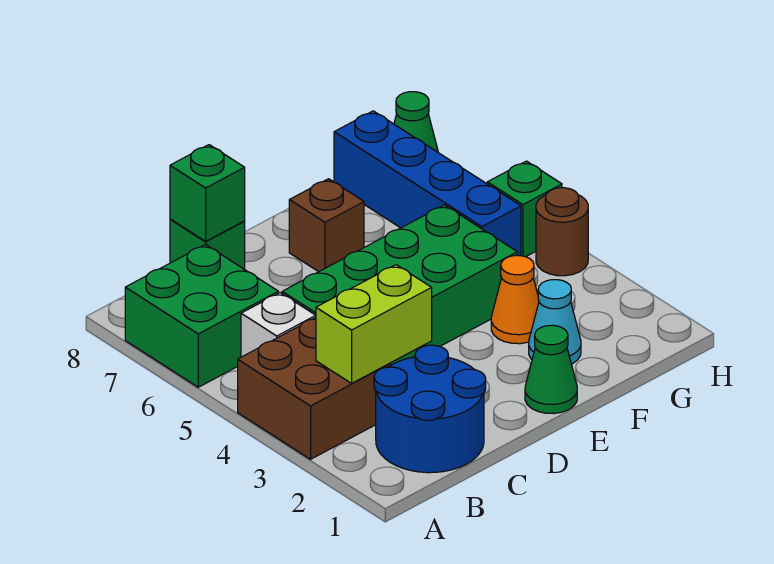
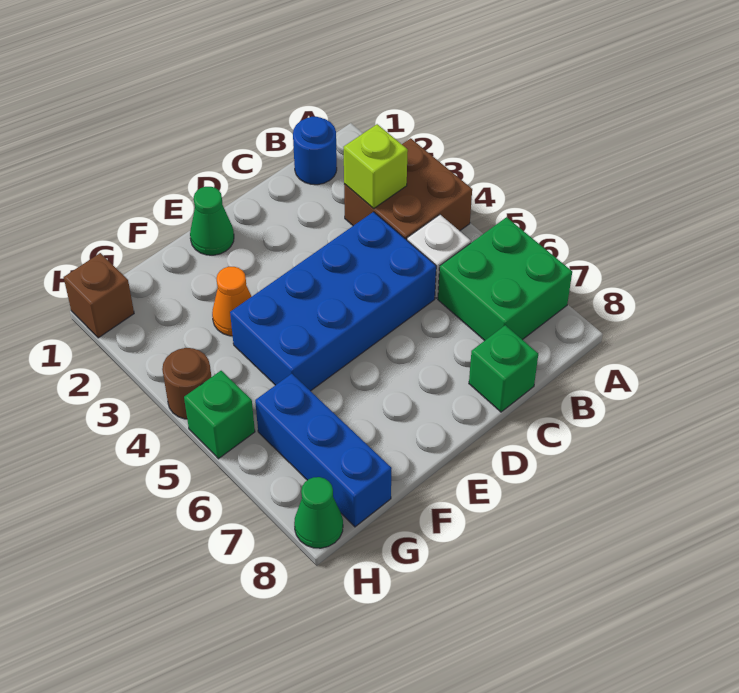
blue 2x2 round brick [374,345,486,473] -> blue 1x1 round brick [293,117,337,185]
lime 1x2 brick [316,265,432,383] -> lime 1x1 brick [343,124,408,209]
green 2x4 brick [282,205,517,365] -> blue 2x4 brick [230,212,436,391]
green 1x1 brick [170,145,245,241] -> none
brown 1x1 brick [289,179,364,272] -> brown 1x1 brick moved to [64,253,134,338]
cyan 1x1 cone [529,280,581,364] -> none
blue 1x4 brick [334,111,521,256] -> blue 1x3 brick [255,374,392,527]

